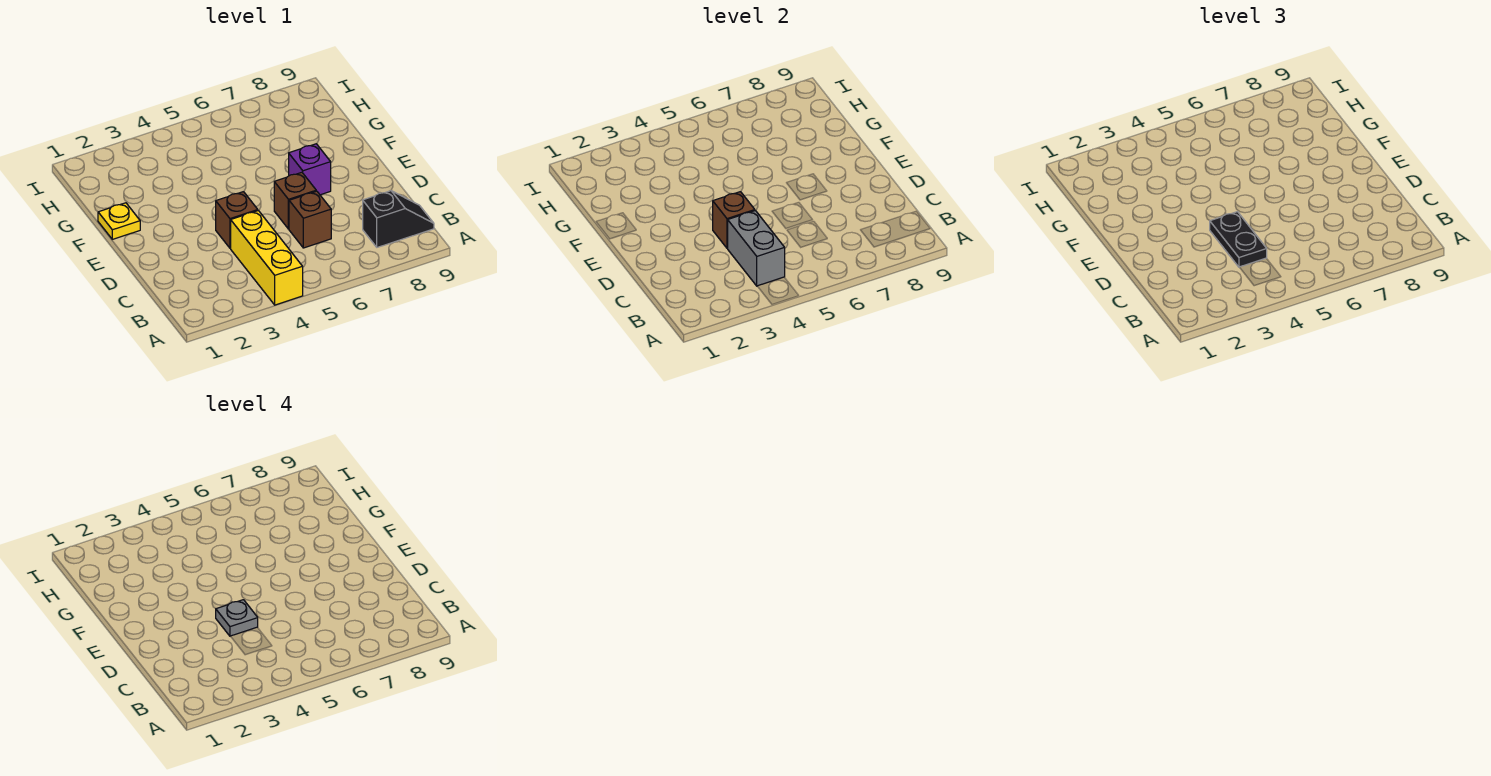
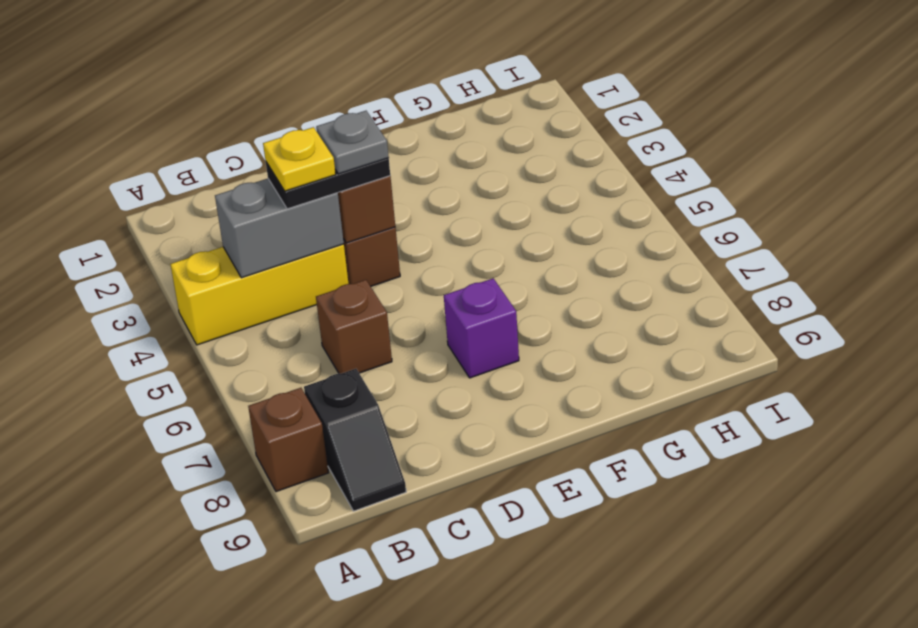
brown 1x1 brick [274,172,316,229] -> brown 1x1 brick moved to [248,388,329,492]
yellow 1x1 plate [98,203,140,239] -> yellow 1x1 plate moved to [263,127,336,191]

